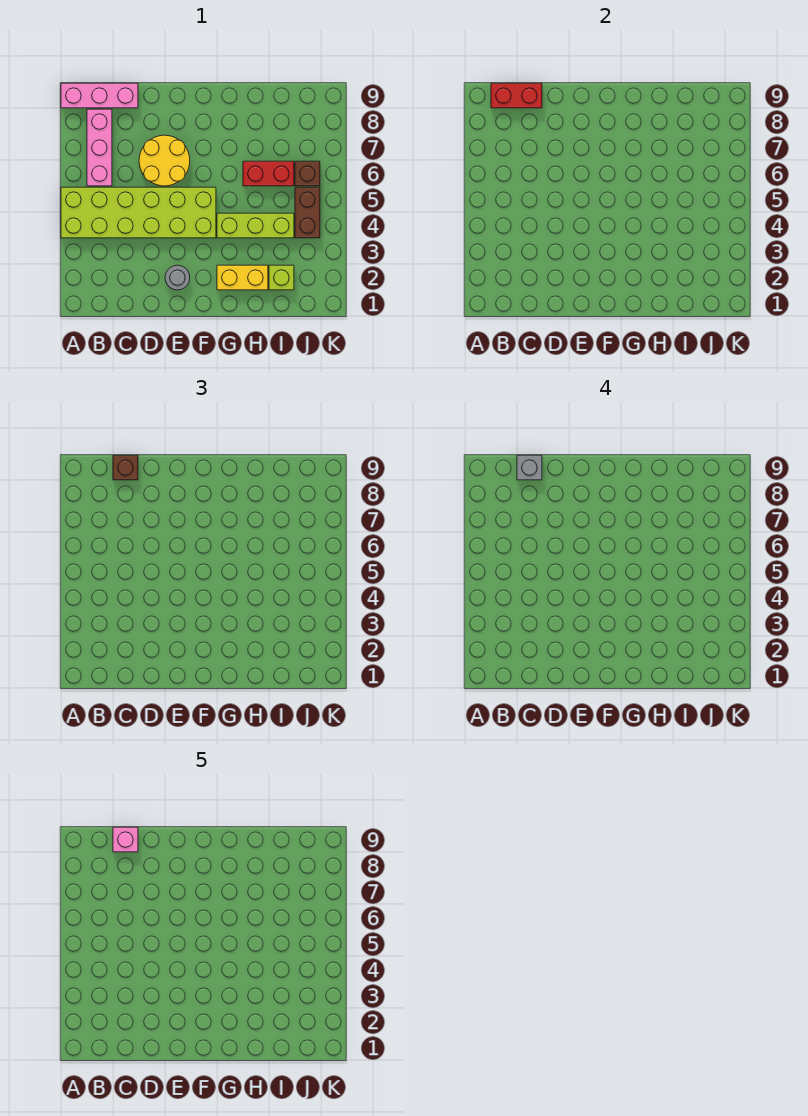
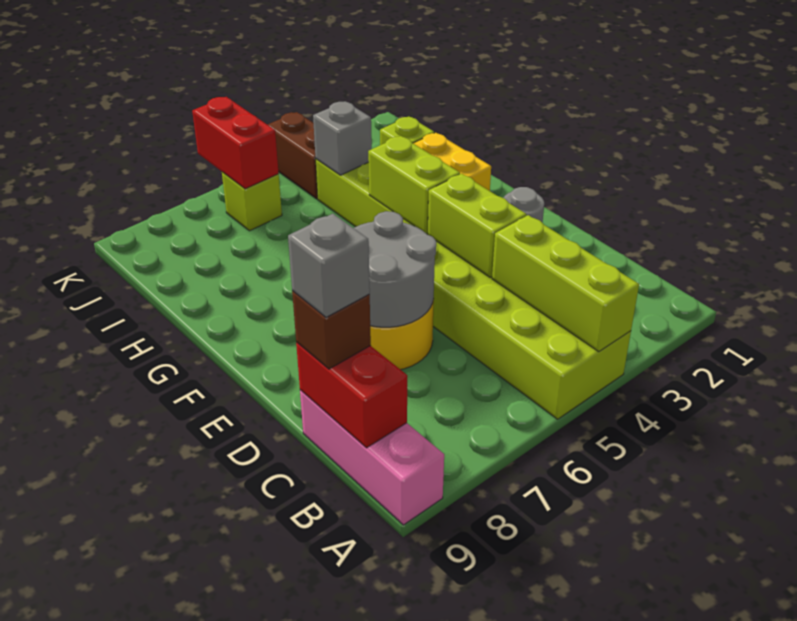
none -> lime 1x3 brick [492,215,639,352]
pink 1x3 brick [87,109,112,186] -> none
pink 1x1 brick [113,827,138,852] -> none
none -> lime 1x2 brick [428,174,527,278]
none -> grey 2x2 round brick [354,211,436,327]
none -> lime 1x2 brick [368,136,460,234]
red 1x2 brick [243,161,294,186] -> red 1x2 brick moved to [192,97,279,189]
none -> grey 1x1 brick [313,102,372,175]
brown 1x2 brick [295,187,320,238] -> brown 1x2 brick turned to [268,112,318,199]
brown 1x1 brick [295,161,320,186] -> lime 1x1 brick [222,172,282,231]

